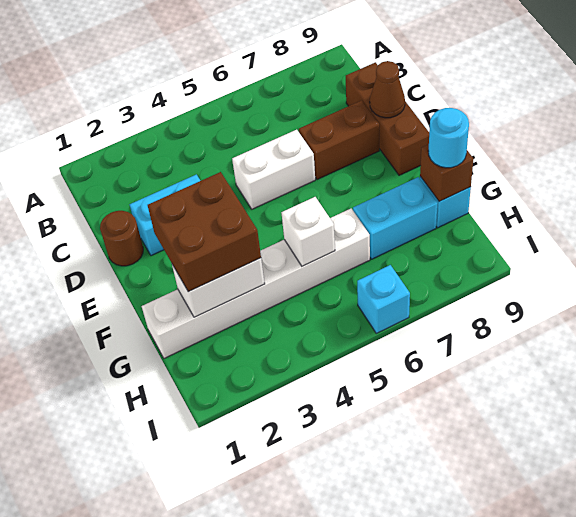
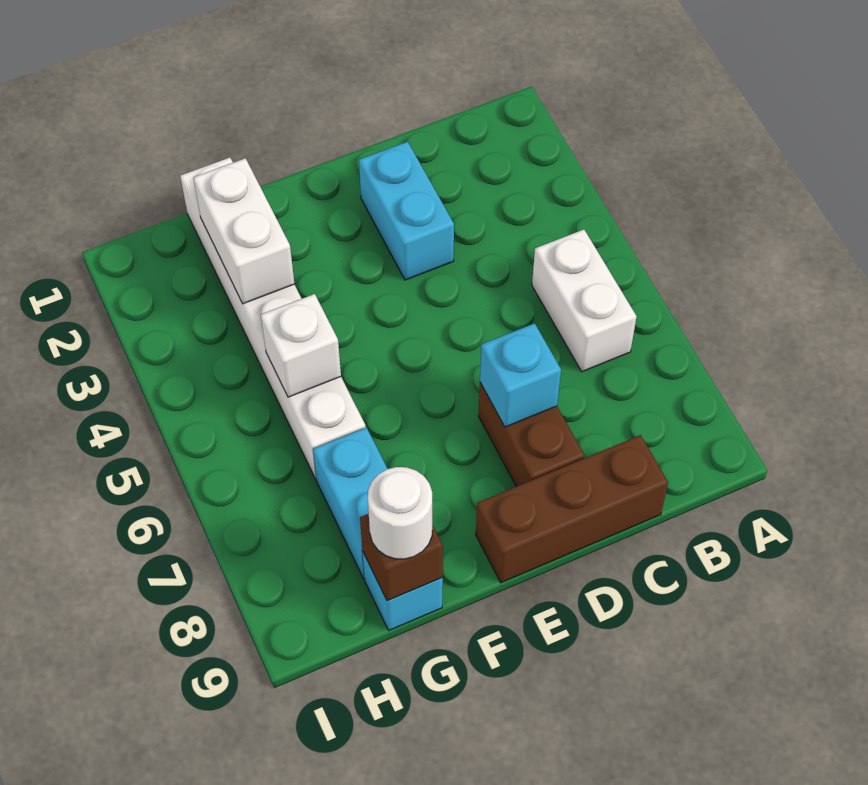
brown 1x1 round brick [100,211,143,266] -> none
white 1x2 brick [232,130,315,209] -> white 1x2 brick moved to [532,229,637,372]
brown 1x1 cone [370,61,405,118] -> none
brown 2x2 brick [148,172,261,292] -> none
cyan 1x1 round brick [428,108,469,168] -> white 1x1 round brick [368,467,432,559]
cyan 1x1 brick [357,265,410,333] -> cyan 1x1 brick moved to [480,323,561,427]

